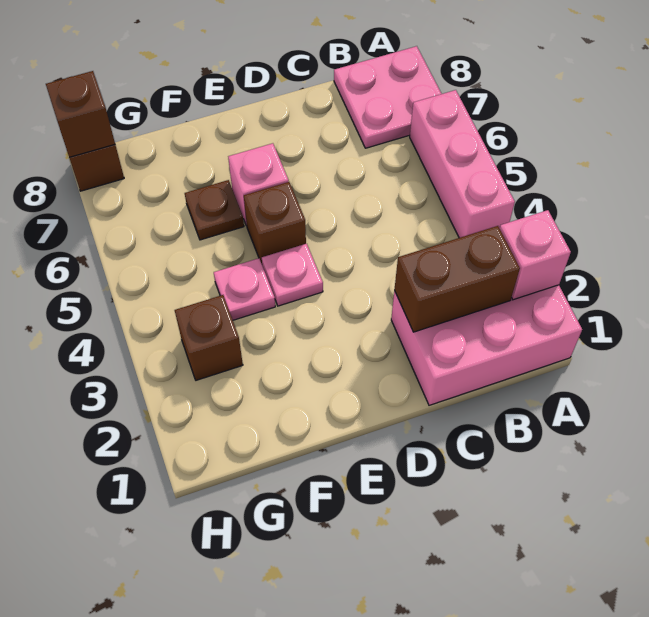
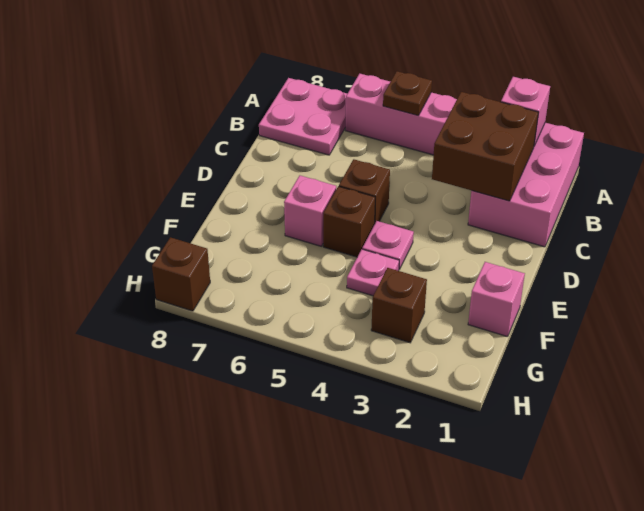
brown 1x2 brick [394,226,520,332] -> brown 2x2 brick [432,92,539,201]
none -> pink 1x1 brick [468,262,525,337]
brown 1x1 plate [185,180,244,240] -> brown 1x1 plate moved to [383,71,432,116]
brown 1x1 brick [46,71,115,158] -> brown 1x1 brick moved to [339,159,390,222]

